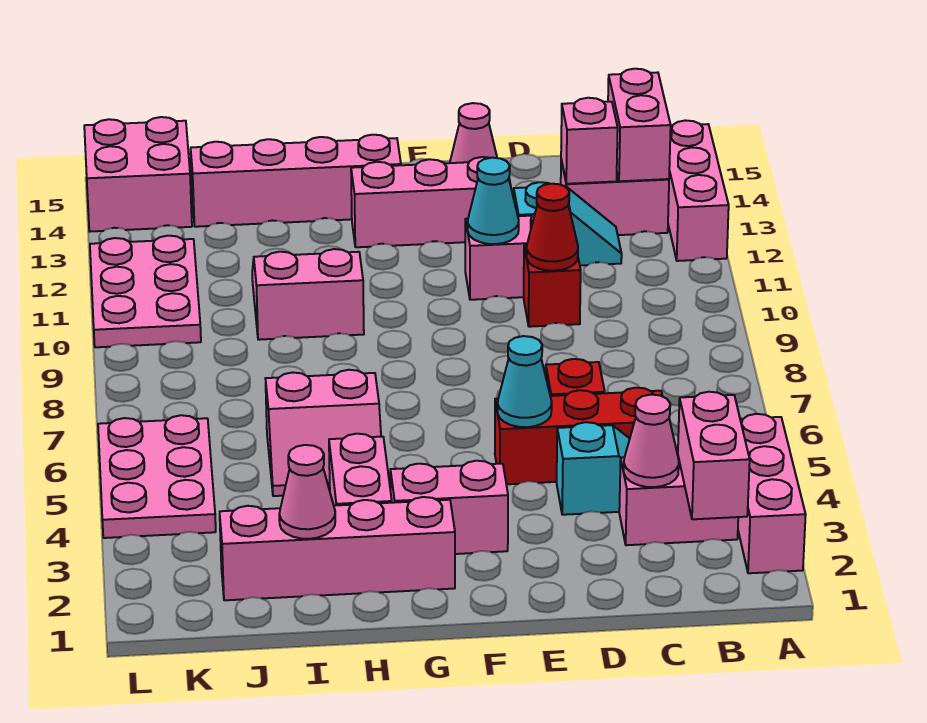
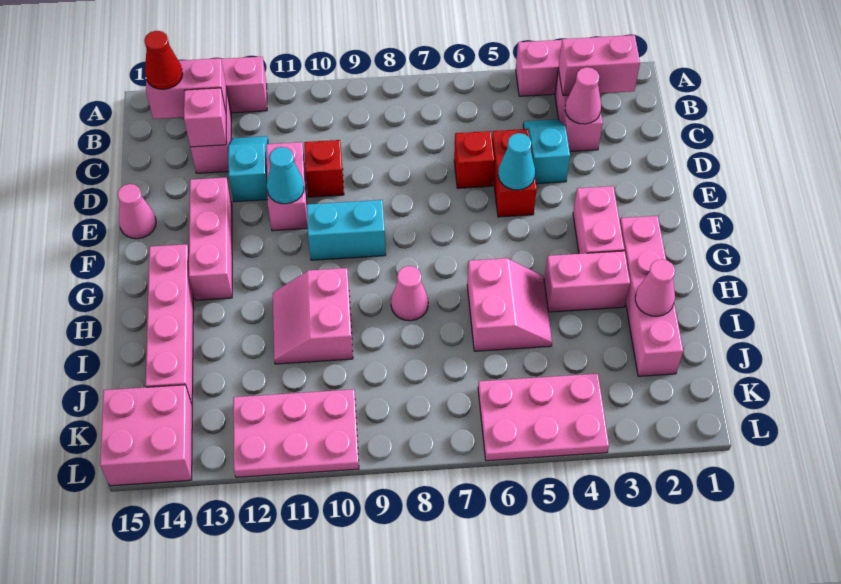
red 1x3 brick [495,388,663,484] -> red 1x2 brick [492,129,537,217]
red 1x1 cone [527,184,578,271] -> red 1x1 cone moved to [144,31,183,89]
none -> cyan 1x2 brick [307,200,386,260]
none -> pink 1x1 cone [391,266,428,321]

